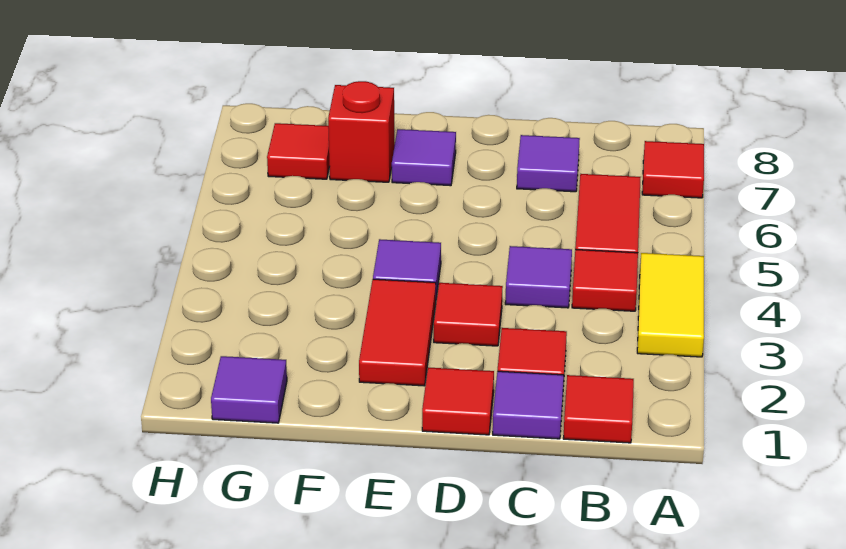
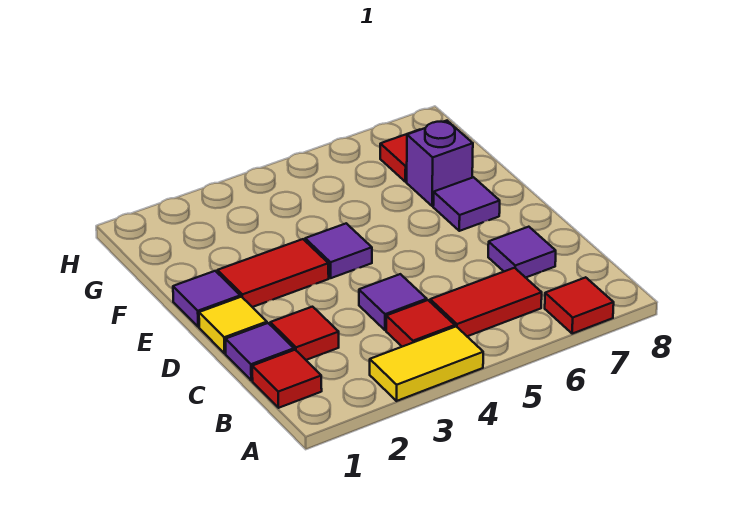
red 1x1 tile [422,367,494,435] -> yellow 1x1 tile [199,297,267,353]
red 1x1 tile [434,283,503,346] -> none
red 1x1 brick [328,81,395,182] -> purple 1x1 brick [407,121,473,206]
purple 1x1 tile [211,356,287,423] -> purple 1x1 tile moved to [173,271,240,327]

